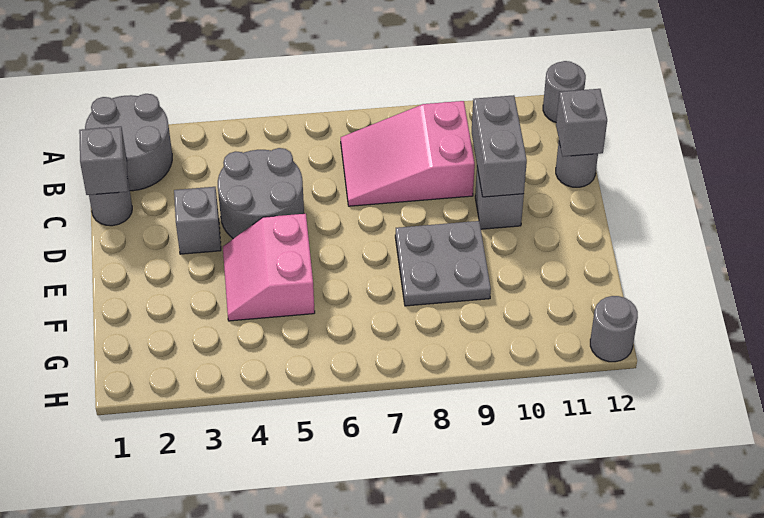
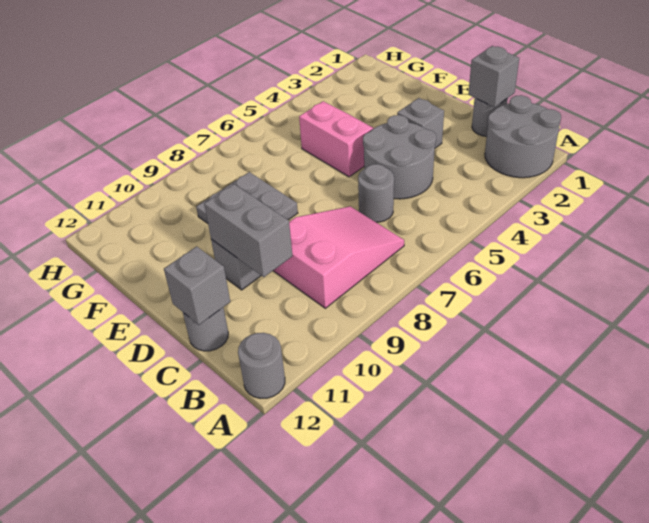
grey 1x1 round brick [590,296,638,362] -> grey 1x1 round brick moved to [358,164,394,222]

